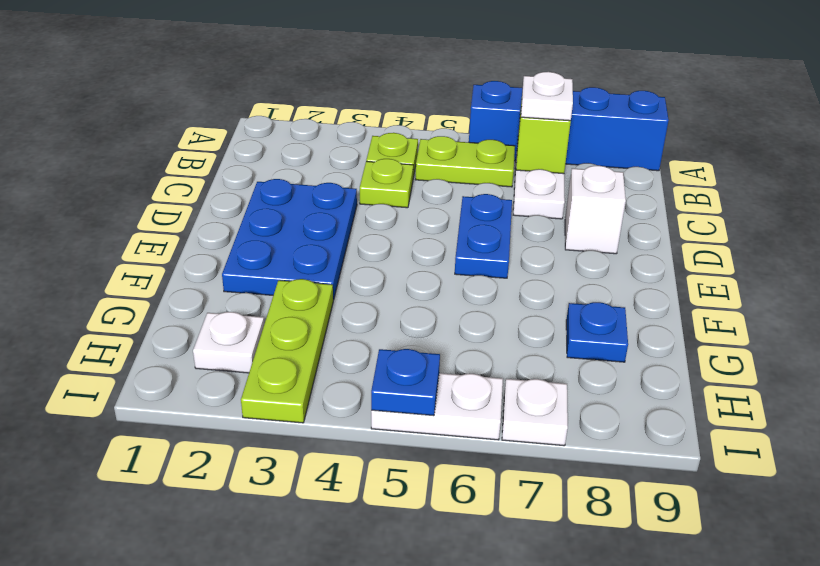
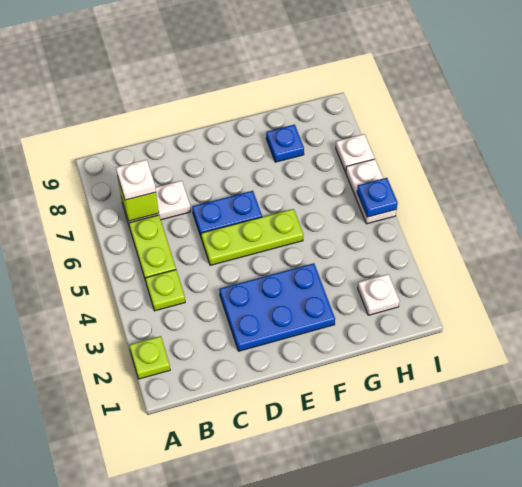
blue 1x4 brick [469,81,669,171] -> none
lime 1x1 plate [360,159,413,208] -> lime 1x1 plate moved to [129,336,170,379]
white 1x1 brick [565,166,626,254] -> none
lime 1x3 plate [241,279,333,423] -> lime 1x3 plate moved to [201,209,303,265]

